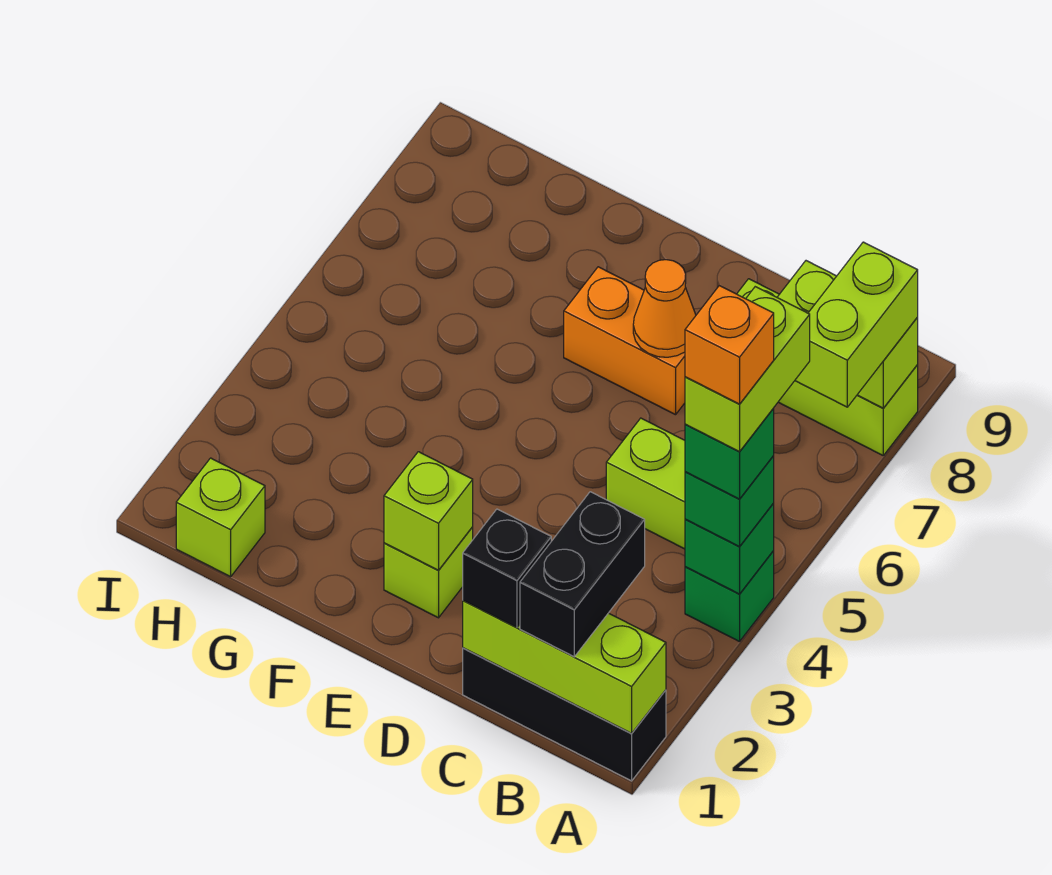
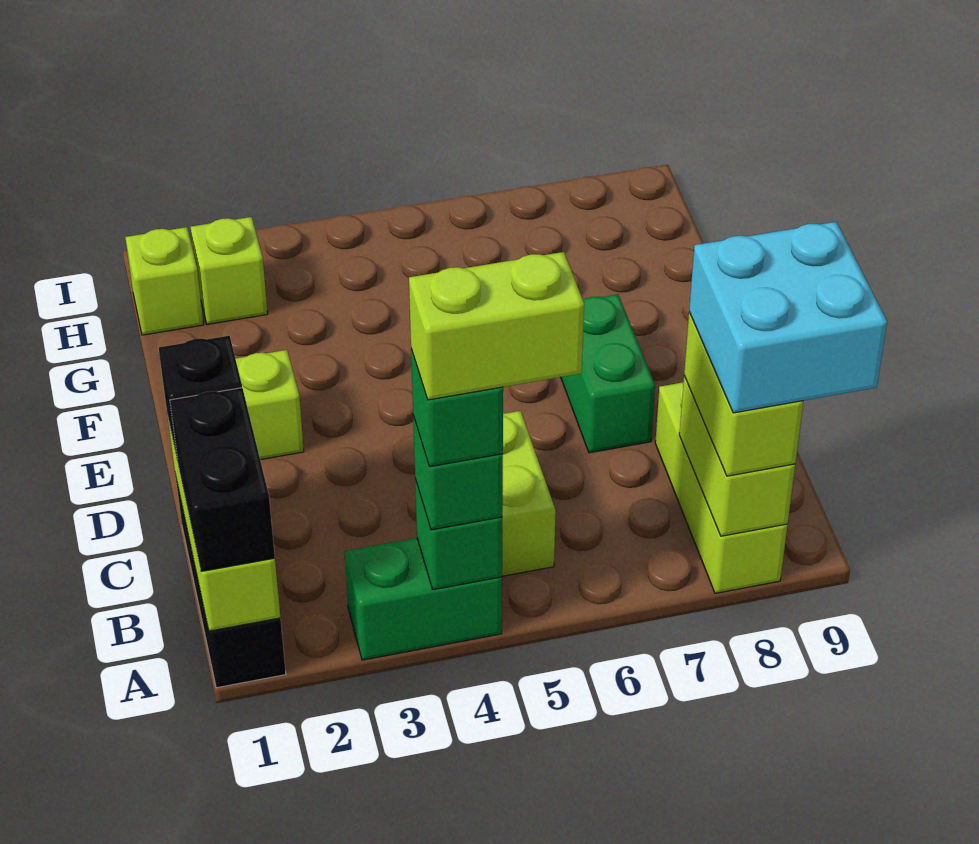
green 1x1 brick [685,551,774,642] -> green 1x2 brick [345,538,502,660]
orange 1x1 brick [685,286,774,404] -> none
lime 1x2 brick [795,242,918,407] -> lime 1x2 brick turned to [684,312,803,476]
none -> cyan 2x2 brick [689,222,887,413]
black 1x2 brick [520,492,645,657] -> black 1x2 brick turned to [170,388,275,572]
orange 1x2 brick [564,267,685,415] -> green 1x2 brick [561,294,655,453]
orange 1x1 cone [633,260,696,357] -> none
lime 1x1 brick [384,452,473,570] -> lime 1x1 brick moved to [191,217,268,324]

